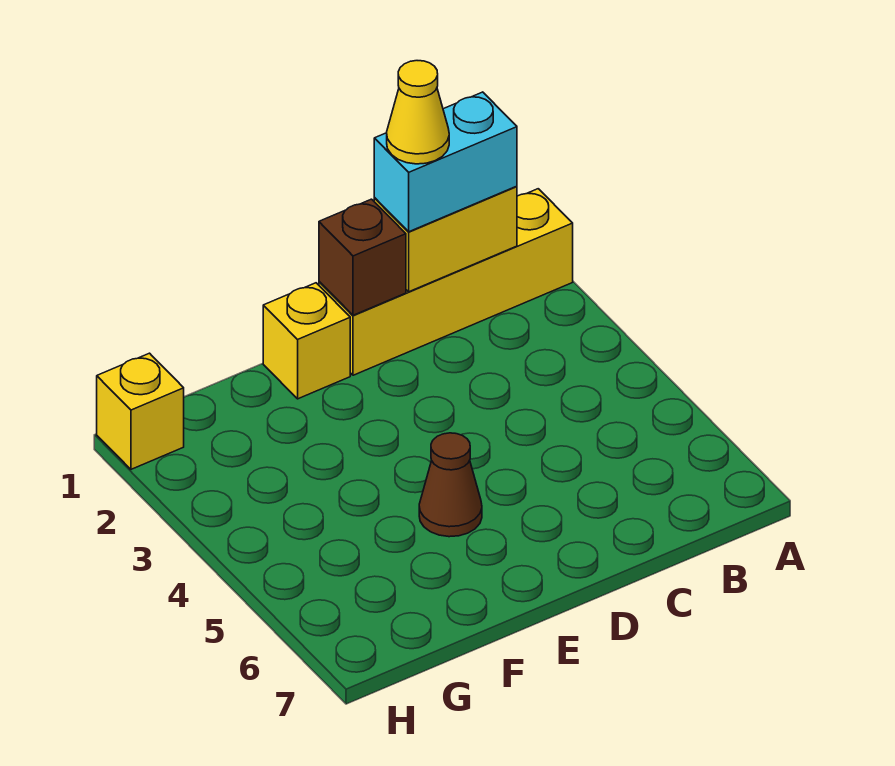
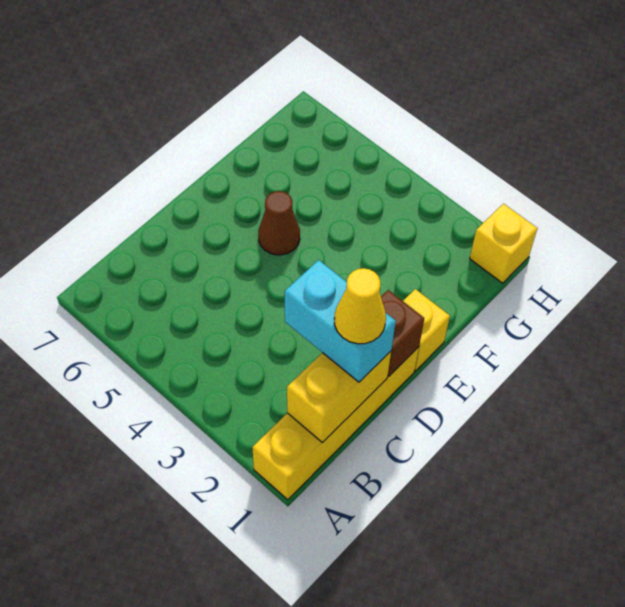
cyan 1x2 brick [374,92,517,232] -> cyan 1x2 brick turned to [285,260,396,382]

